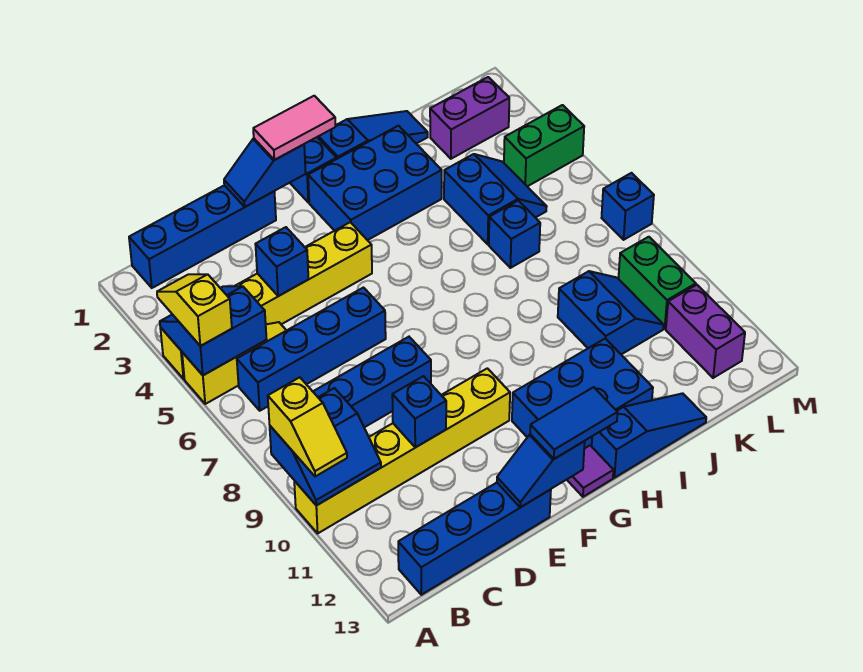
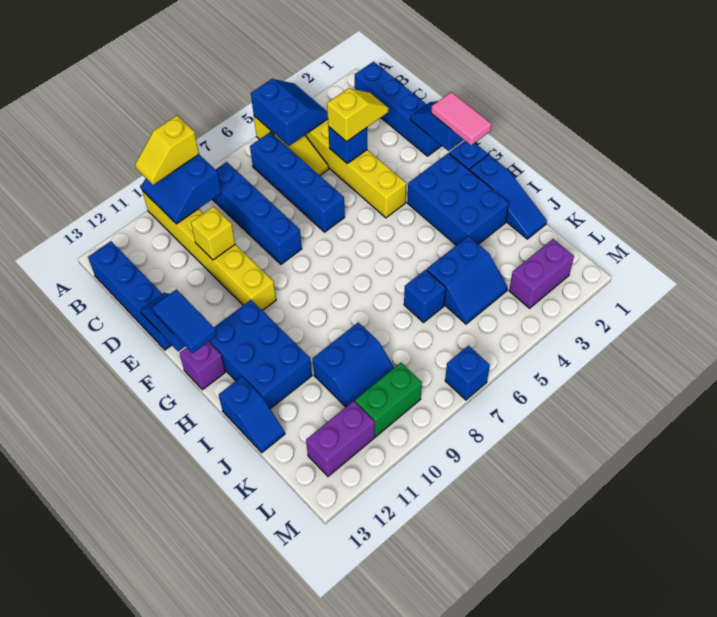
yellow 1x2 slope [157,274,232,346] -> yellow 1x2 slope moved to [327,88,389,142]
blue 1x1 brick [392,376,446,447] -> yellow 1x1 brick [191,206,235,260]
purple 1x1 tile [567,445,614,497] -> purple 1x1 brick [179,342,225,390]
blue 1x3 slope [592,393,706,478] -> blue 1x2 slope [219,376,285,453]
purple 1x2 brick [430,77,509,159] -> purple 1x2 brick turned to [509,239,574,308]
green 1x2 brick [504,105,584,186] -> none

